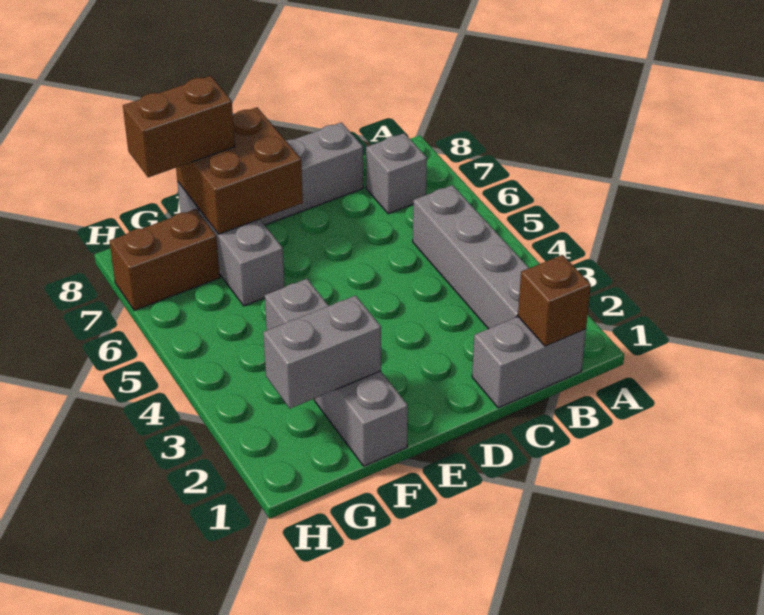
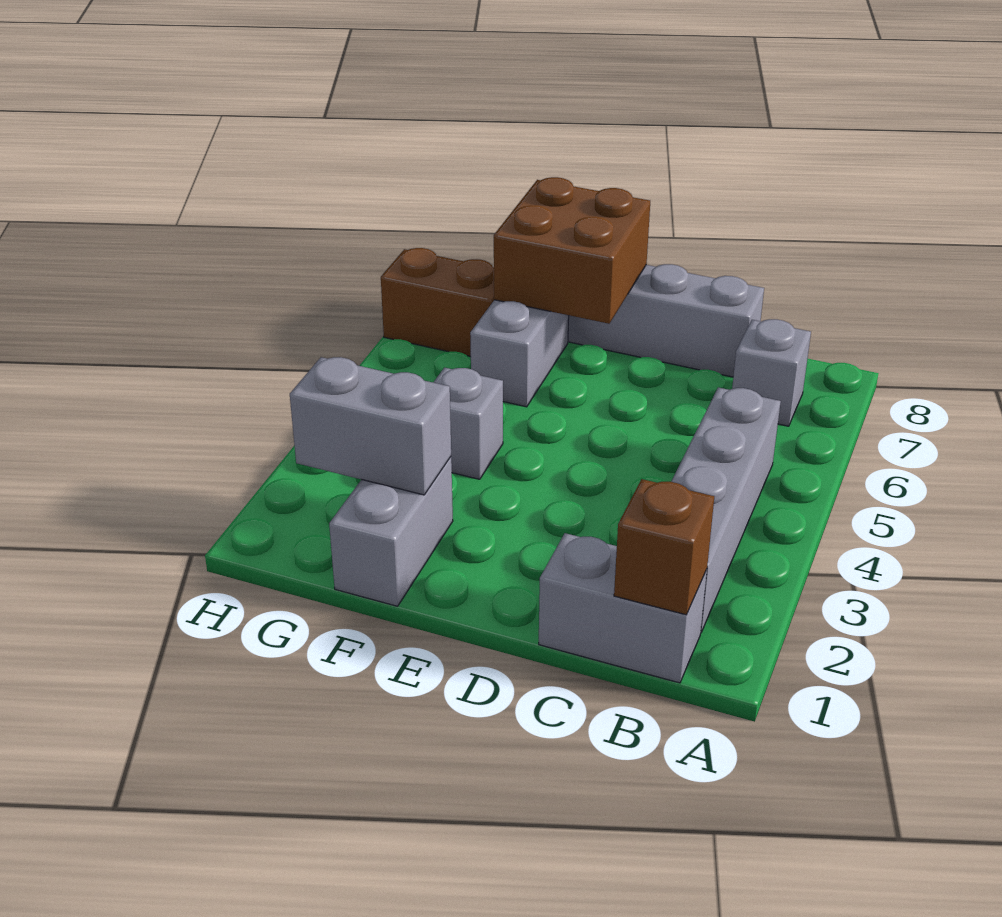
brown 1x2 brick [123,76,235,177] -> none

